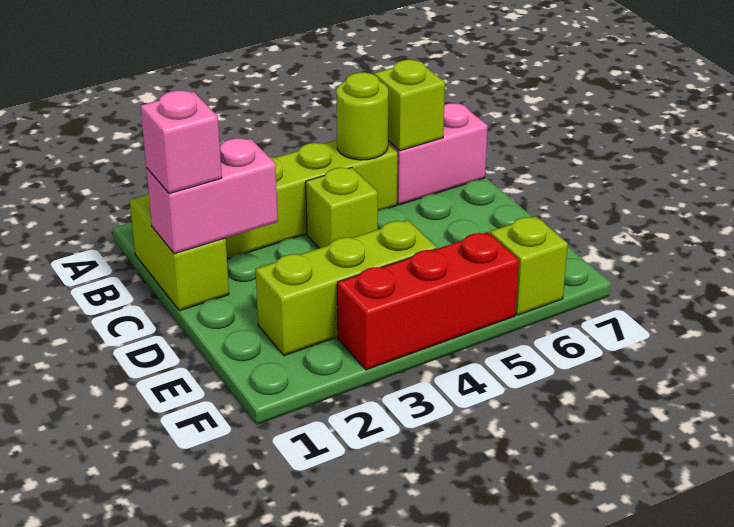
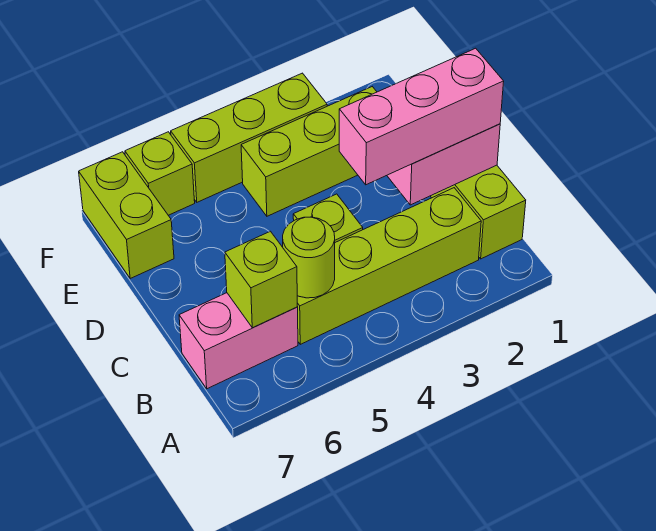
pink 1x1 brick [140,90,222,194] -> pink 1x3 brick [339,48,504,185]
none -> lime 1x2 brick [79,152,174,278]
red 1x3 brick [337,232,519,370] -> lime 1x3 brick [171,73,327,202]

